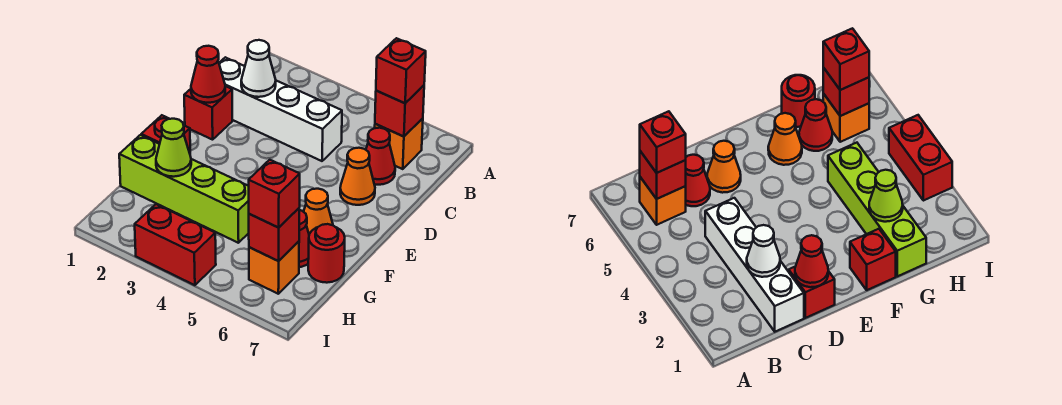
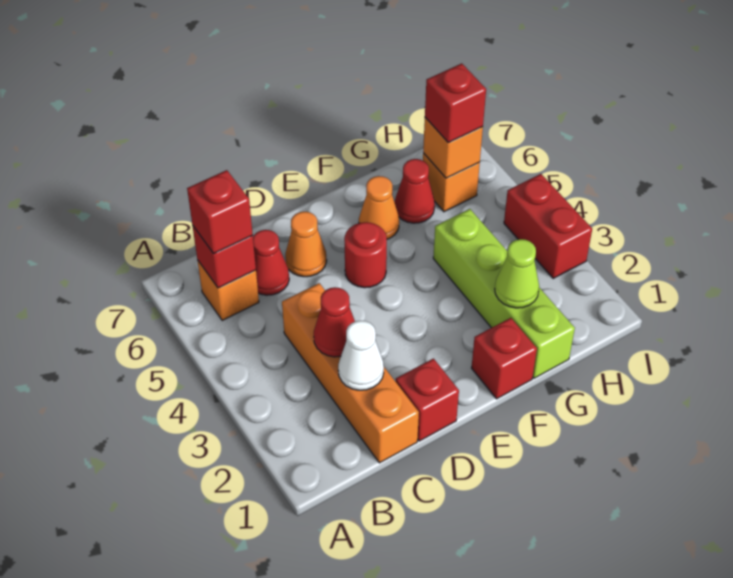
white 1x4 brick [219,57,342,161] -> orange 1x4 brick [282,283,419,463]
red 1x1 cone [191,46,225,103] -> red 1x1 cone moved to [314,287,355,357]
red 1x1 round brick [308,224,345,283] -> red 1x1 round brick moved to [344,222,387,288]
red 1x1 brick [249,208,299,261] -> orange 1x1 brick [423,118,483,178]

